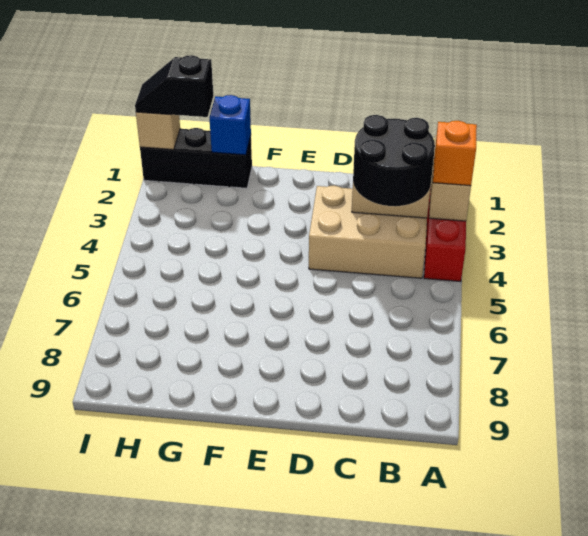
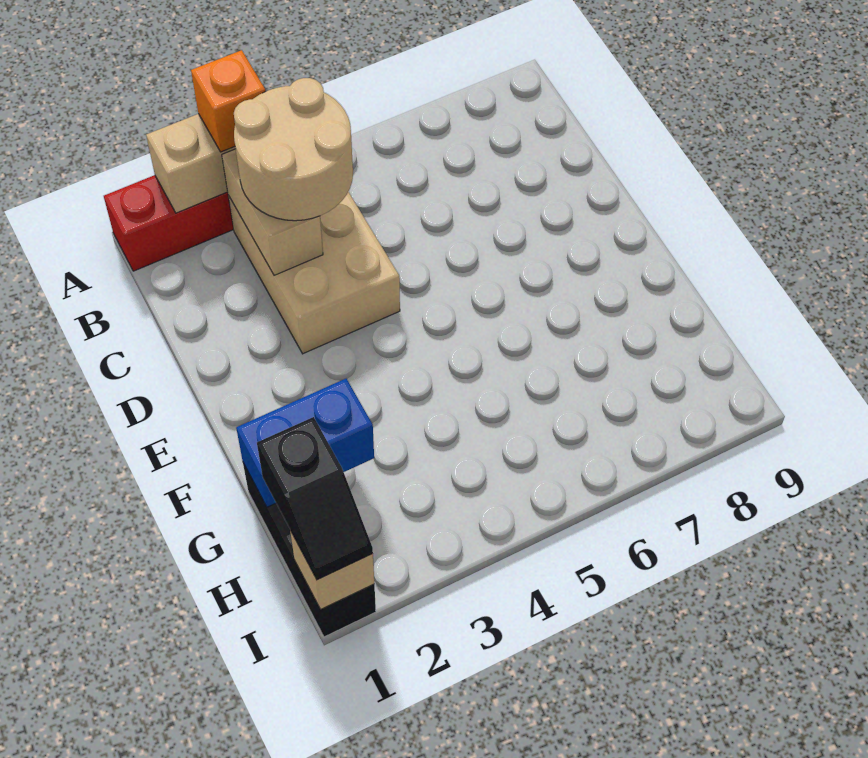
black 2x2 round brick [353,115,435,206] -> tan 2x2 round brick [234,78,353,221]
blue 1x1 brick [209,95,251,155] -> blue 1x2 brick [236,379,374,507]

